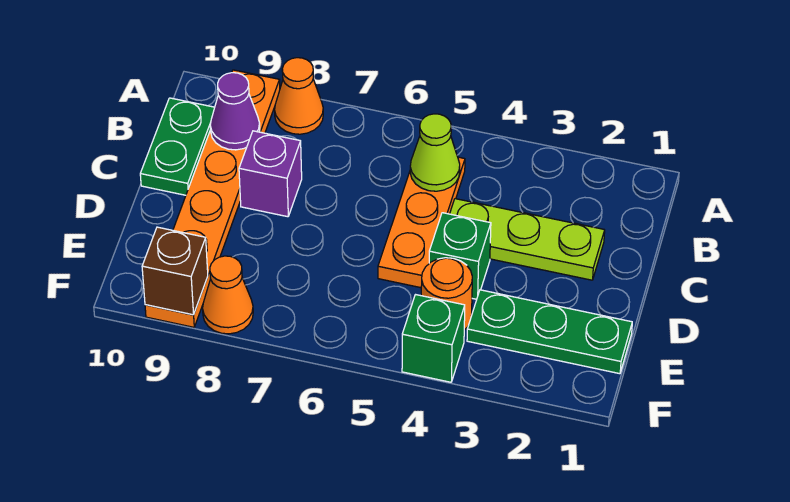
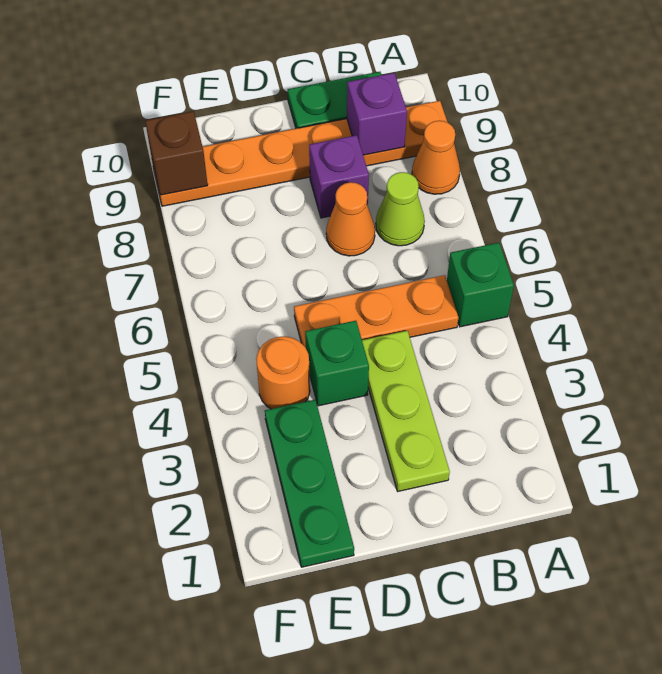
lime 1x1 cone [410,114,460,191] -> lime 1x1 cone moved to [376,172,425,246]
purple 1x1 cone [210,73,260,150] -> purple 1x1 brick [347,73,407,155]
green 1x1 brick [402,295,465,382] -> green 1x1 brick moved to [447,243,514,327]
orange 1x1 cone [203,256,253,334] -> orange 1x1 cone moved to [326,182,375,256]

